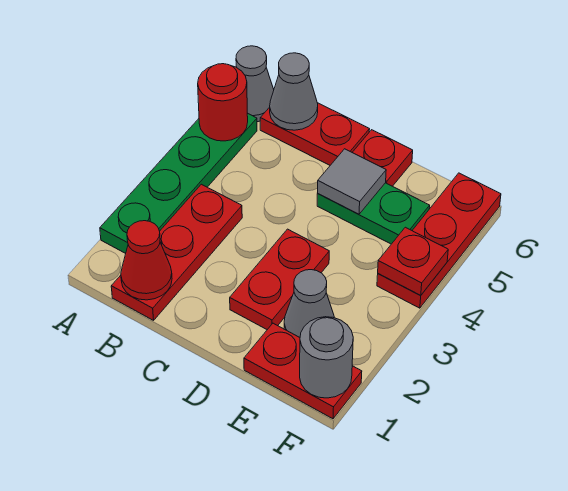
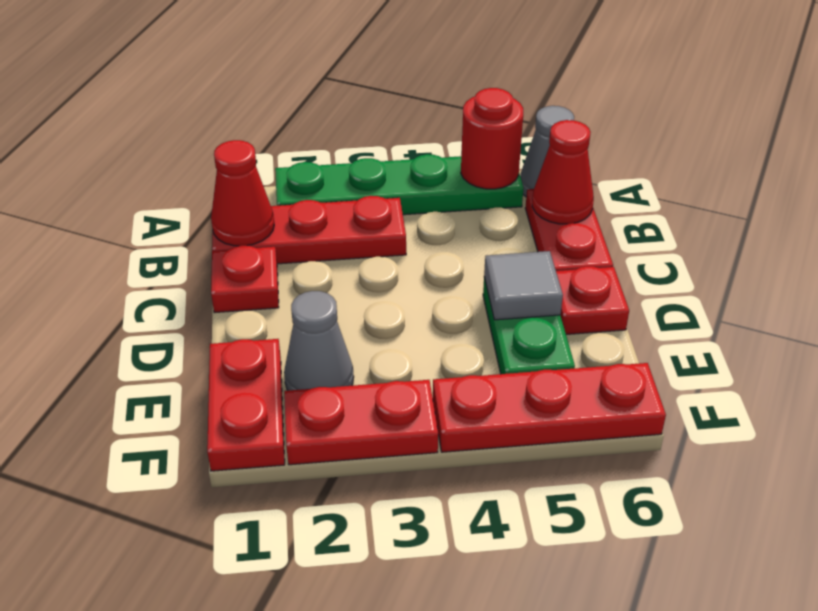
grey 1x1 cone [270,53,318,130] -> red 1x1 cone [532,120,594,224]
red 1x2 plate [230,229,329,330] -> red 1x2 plate moved to [284,380,438,465]
grey 1x1 round brick [300,317,353,398] -> none
red 1x1 plate [378,227,448,295] -> red 1x1 plate moved to [211,245,279,313]

